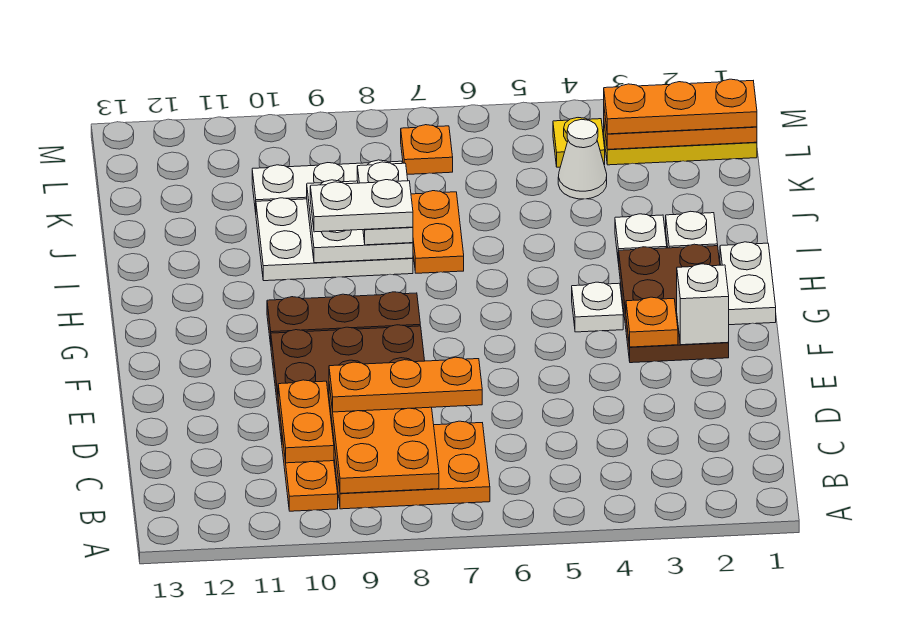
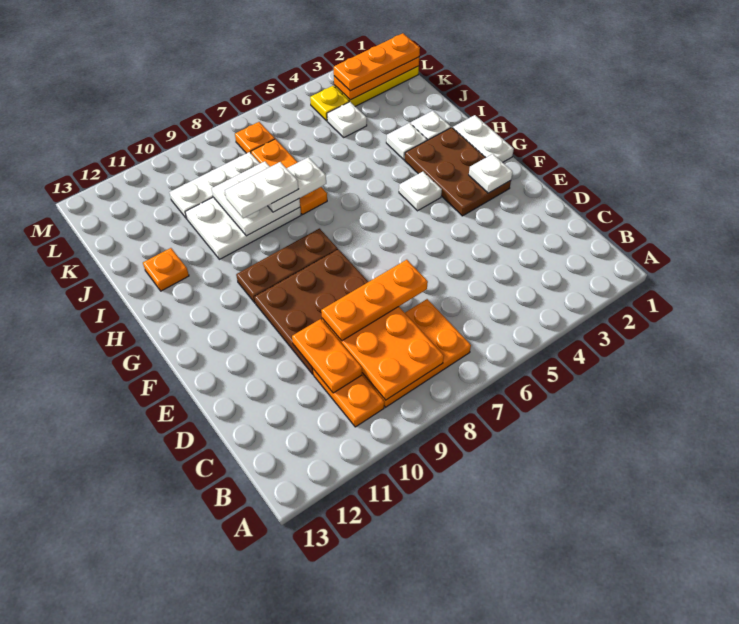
white 1x1 brick [677,264,729,345] -> white 1x1 plate [469,154,513,193]
orange 1x1 plate [626,297,678,347] -> orange 1x1 plate moved to [143,248,189,291]
orange 1x2 plate [411,191,464,273] -> orange 1x3 plate [251,139,327,215]
white 1x2 plate [357,162,413,245] -> white 1x2 plate turned to [268,157,326,212]
white 1x1 cone [558,119,607,199] -> white 1x1 plate [327,102,367,137]

